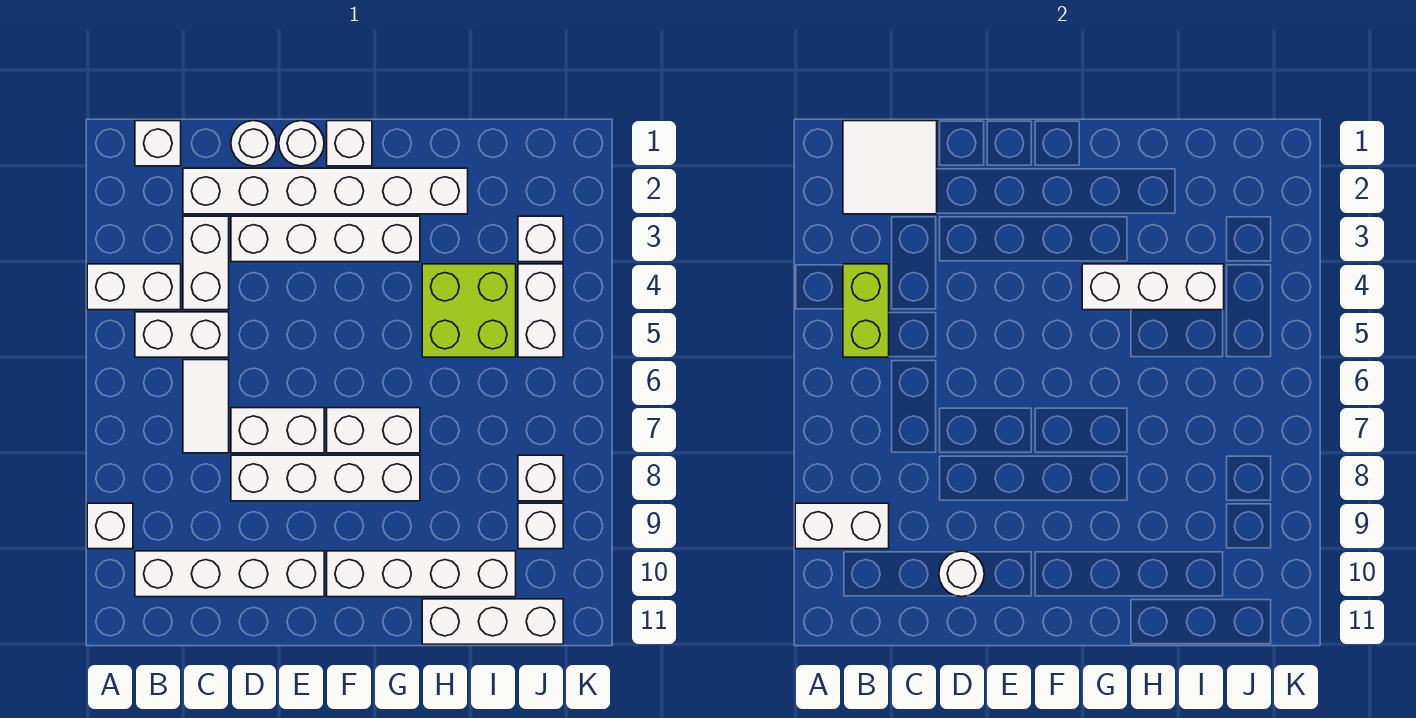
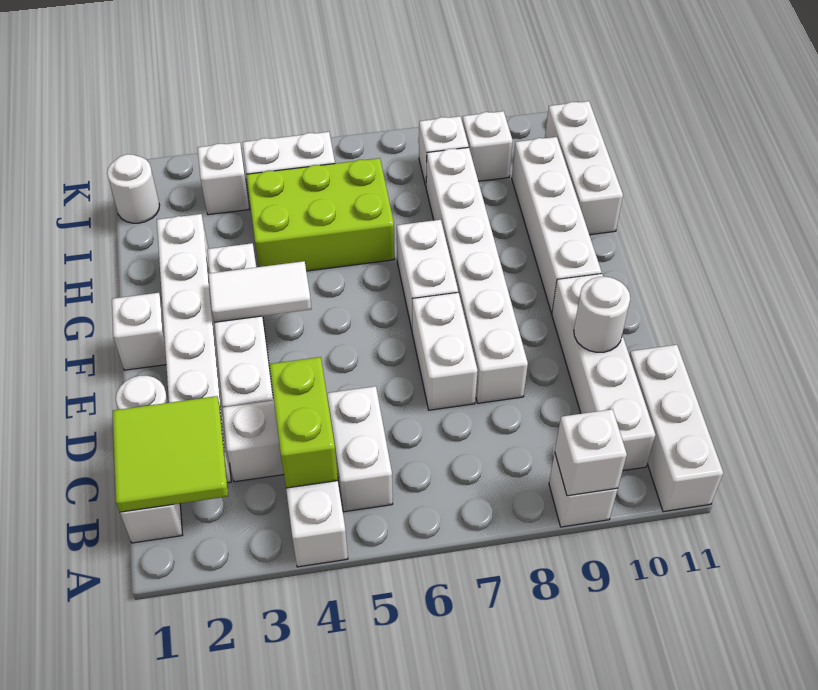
white 1x2 brick [795,503,889,549] -> white 1x1 brick [555,409,627,496]
white 2x2 tile [843,121,937,214] -> lime 2x2 tile [113,396,228,512]
lime 1x2 brick [843,264,889,357] -> lime 1x2 brick turned to [269,357,338,488]
white 1x2 tile [183,360,229,453] -> white 1x2 tile moved to [208,261,311,322]
white 1x4 brick [231,455,420,501] -> white 1x6 brick [426,147,528,403]
white 1x1 round brick [279,121,324,166] -> white 1x1 round brick moved to [107,154,160,223]
white 1x3 brick [1082,264,1224,310] -> white 1x3 brick moved to [629,345,723,512]
lime 2x2 brick [422,264,516,357] -> lime 2x3 brick [247,158,395,271]

